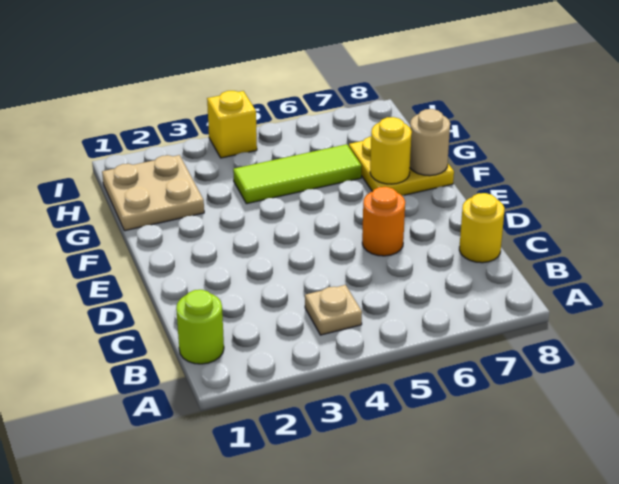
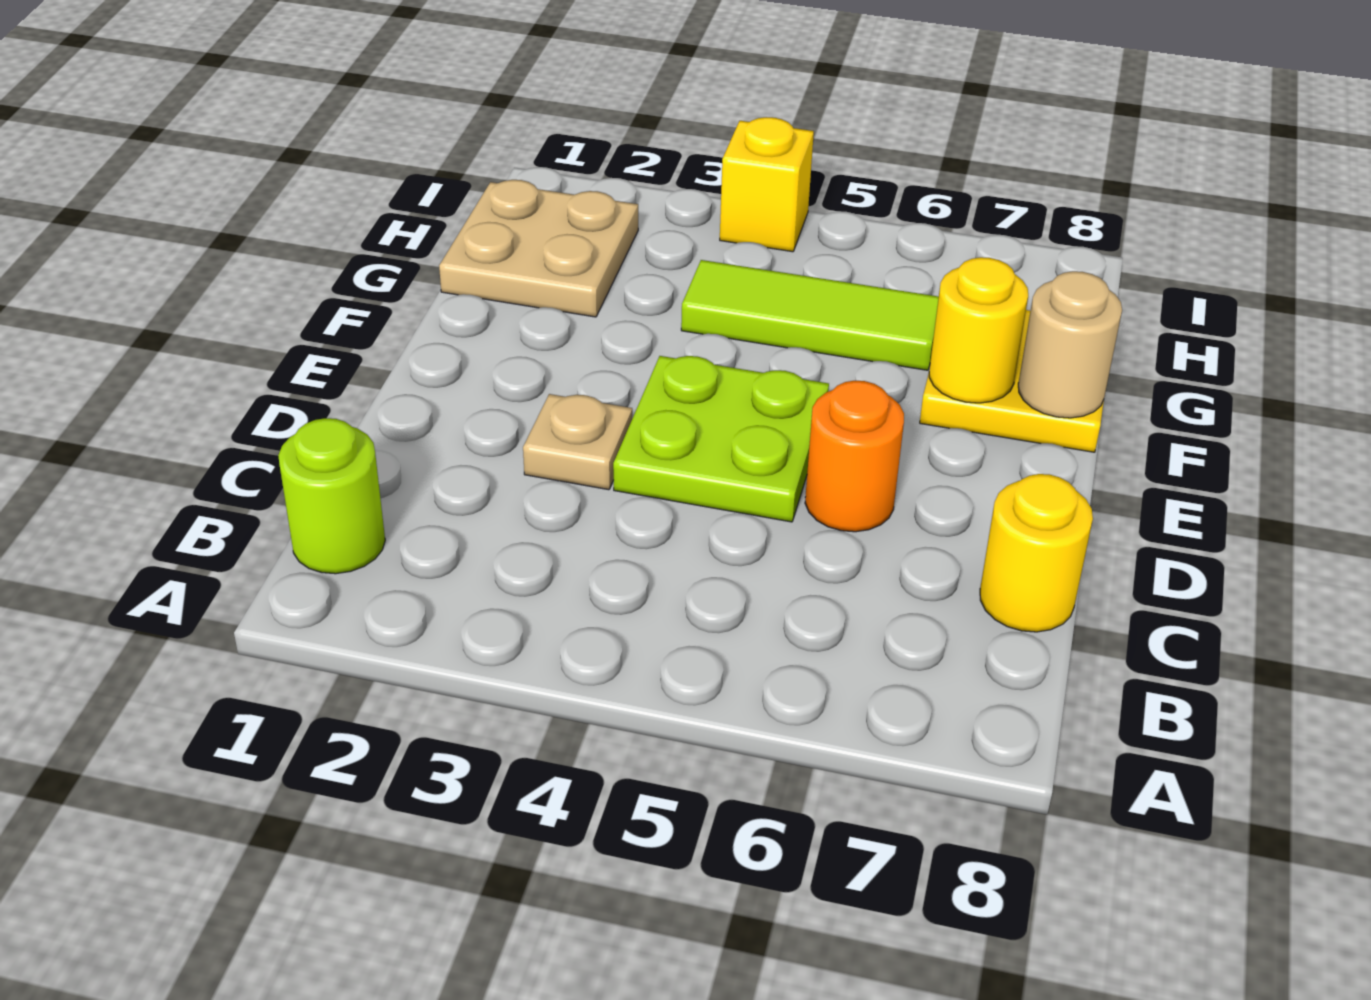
tan 1x1 plate [305,285,362,335] -> tan 1x1 plate moved to [523,394,632,490]
none -> lime 2x2 plate [613,356,829,522]

